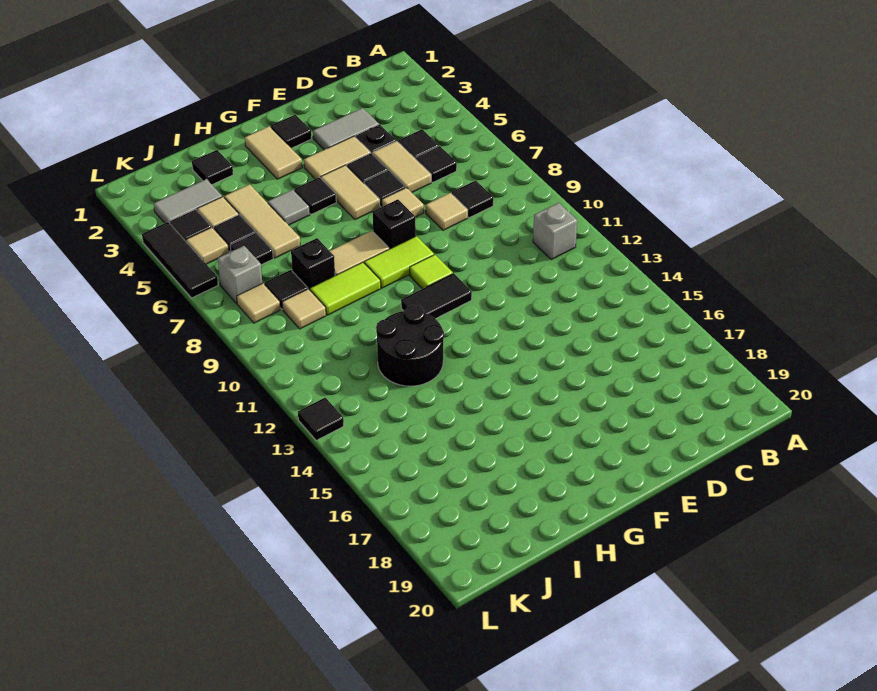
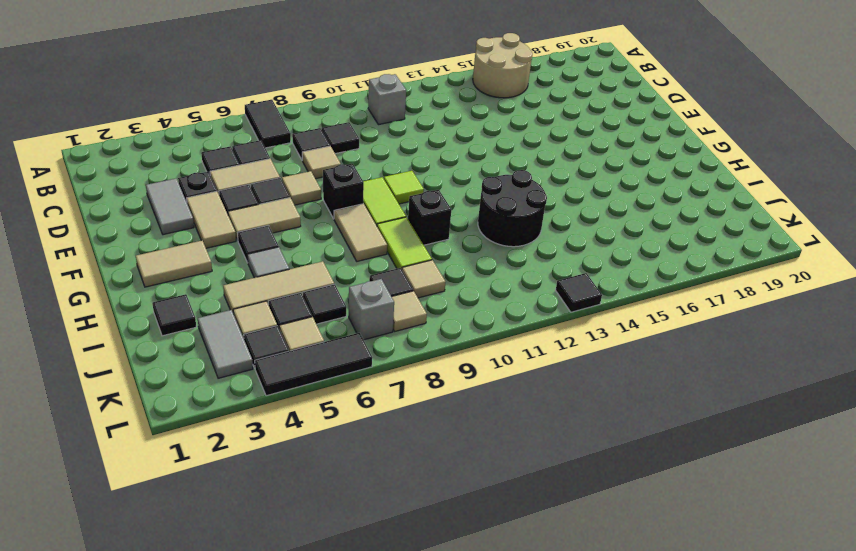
none -> tan 2x2 round brick [473,33,532,98]
black 1x1 tile [271,115,311,148] -> black 1x1 tile moved to [322,122,359,154]
black 1x2 tile [401,273,472,319] -> black 1x2 tile moved to [245,100,291,148]
black 1x1 brick [291,238,335,290] -> black 1x1 brick moved to [408,190,451,245]

